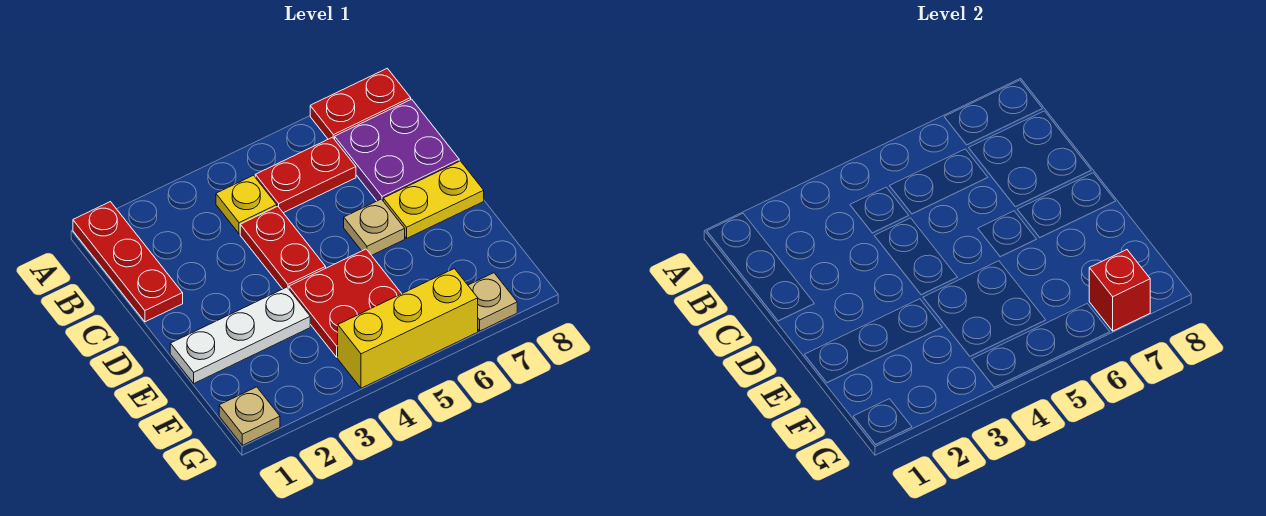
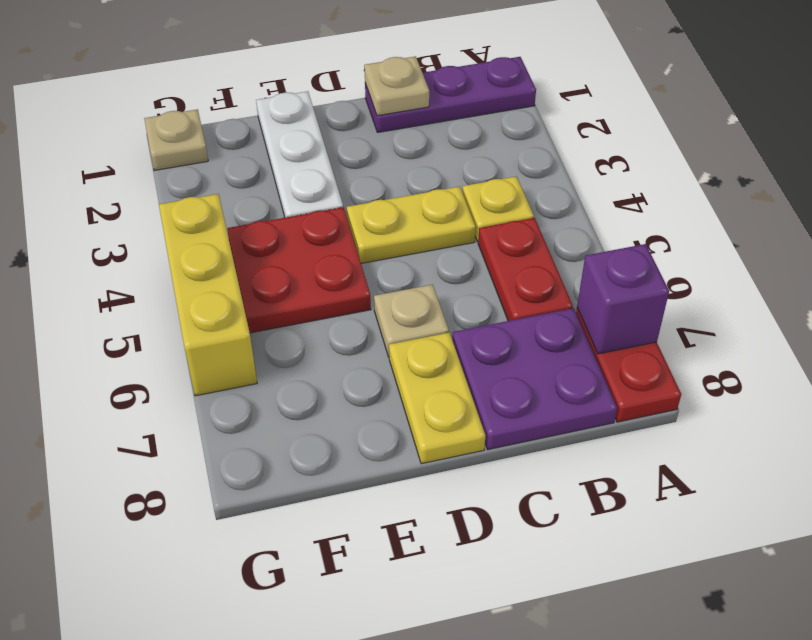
red 1x3 plate [73,202,183,322] -> purple 1x3 plate [365,57,536,132]
none -> purple 1x1 brick [577,244,669,354]
red 1x2 plate [240,206,326,289] -> yellow 1x2 plate [347,187,476,263]
tan 1x1 plate [468,273,517,331] -> tan 1x1 plate moved to [364,56,429,116]
red 1x1 brick [1089,250,1150,331] -> none

